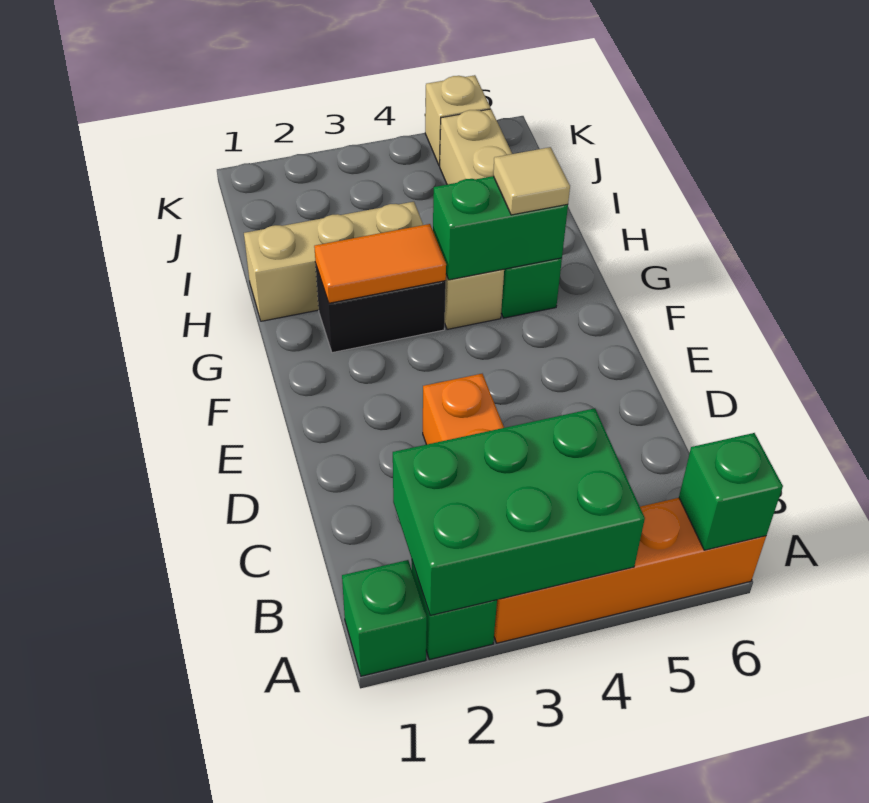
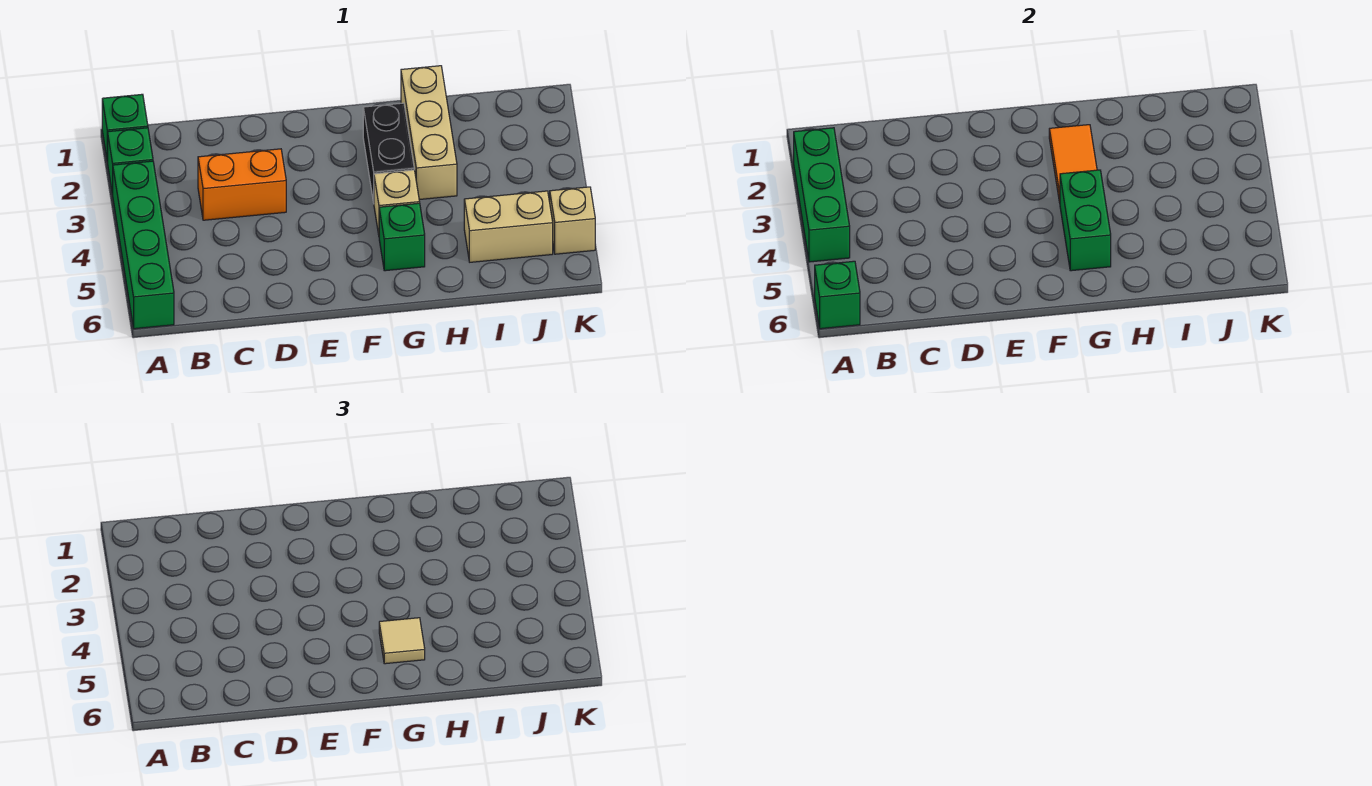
green 2x3 brick [393,408,645,615] -> green 1x3 brick [794,128,850,262]
orange 1x4 brick [494,498,766,643] -> green 1x4 brick [113,161,174,329]

